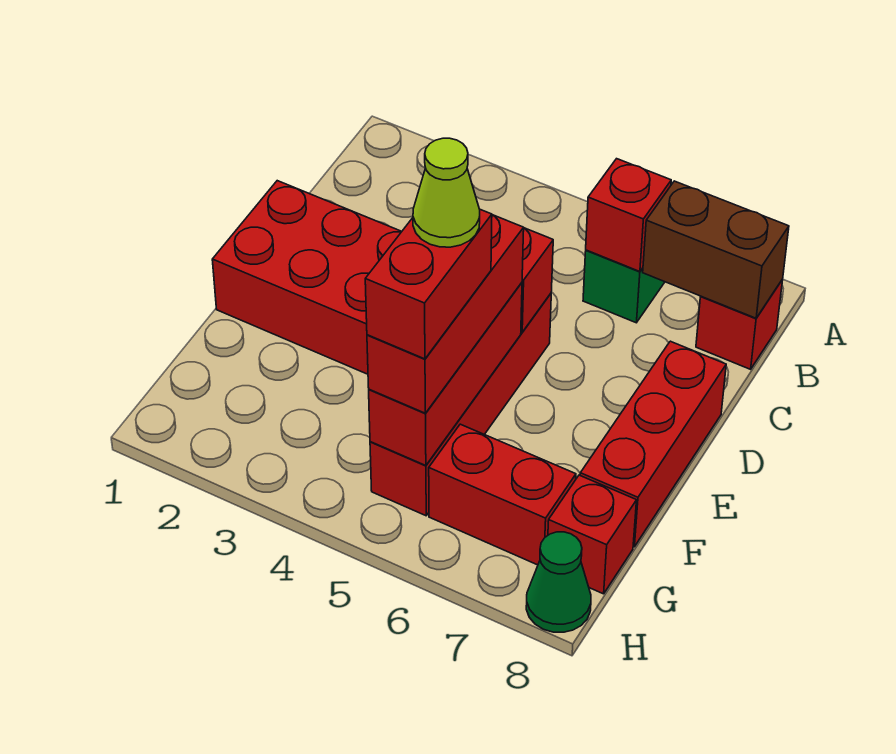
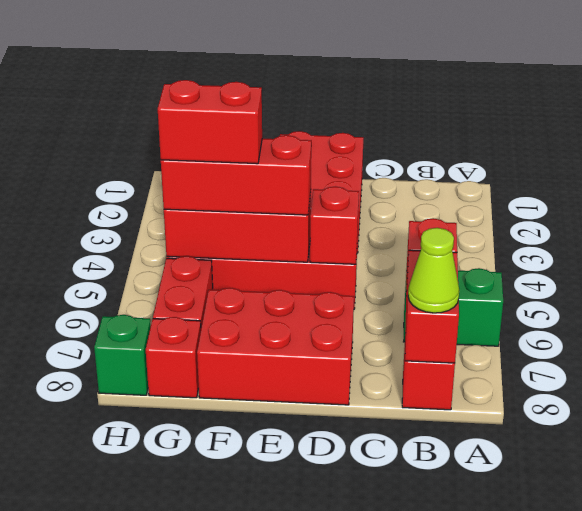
brown 1x2 brick [643,181,789,318] -> red 1x2 brick [405,250,459,363]
red 1x3 brick [580,341,726,547] -> red 2x3 brick [197,288,354,405]
lime 1x1 cone [413,138,480,247] -> lime 1x1 cone moved to [408,228,459,313]
green 1x1 cone [526,532,591,632] -> green 1x1 brick [94,315,151,395]

